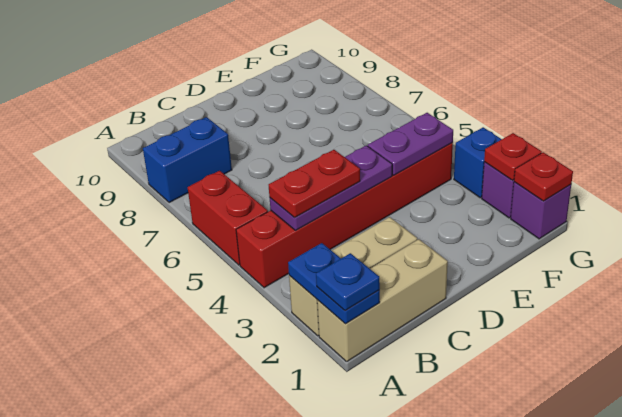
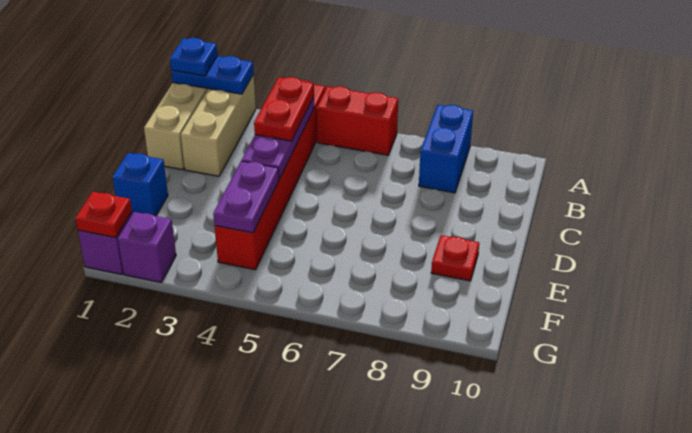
red 1x1 plate [484,133,542,180] -> red 1x1 plate moved to [431,235,479,281]
blue 1x1 brick [454,127,502,198] -> blue 1x1 brick moved to [113,153,168,216]

